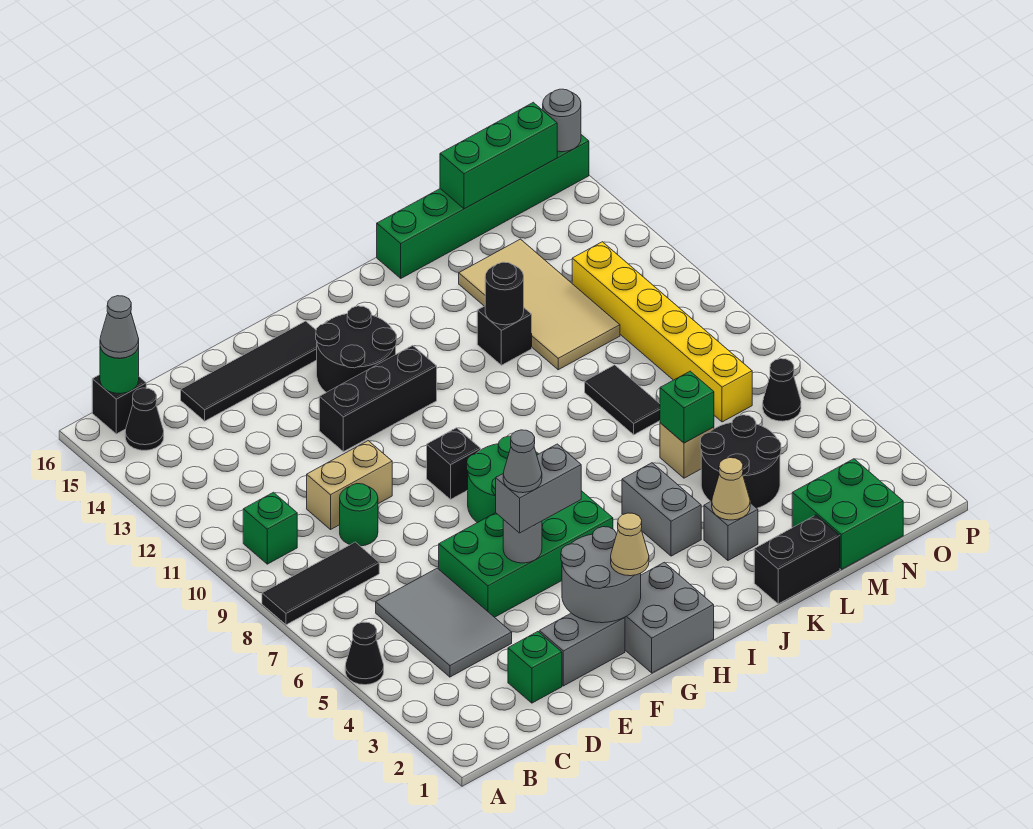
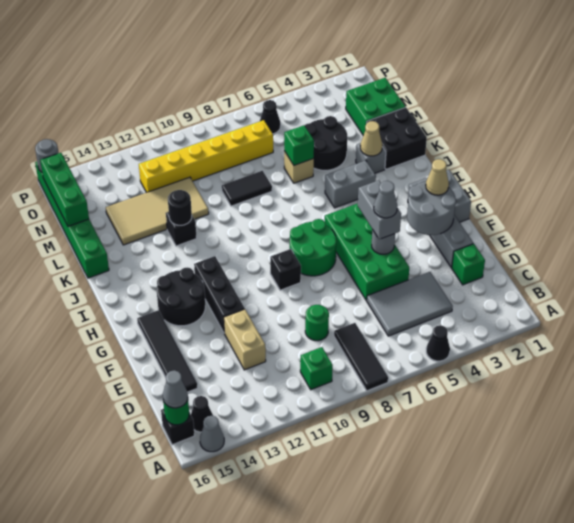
none -> grey 1x1 cone [200,416,224,452]
tan 1x2 brick [307,441,392,529] -> tan 1x2 brick moved to [224,309,266,370]
black 1x2 brick [754,515,840,604] -> black 2x2 brick [367,108,427,169]

